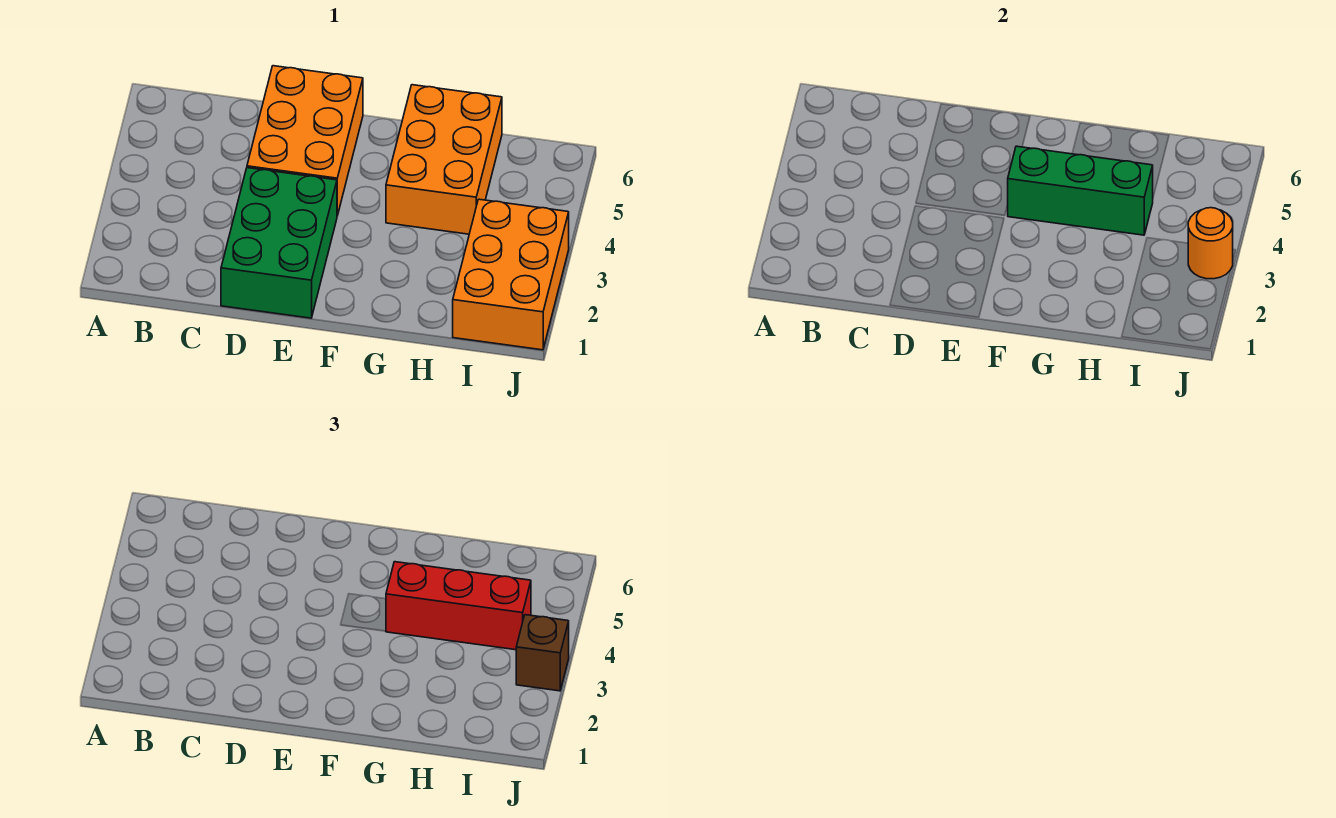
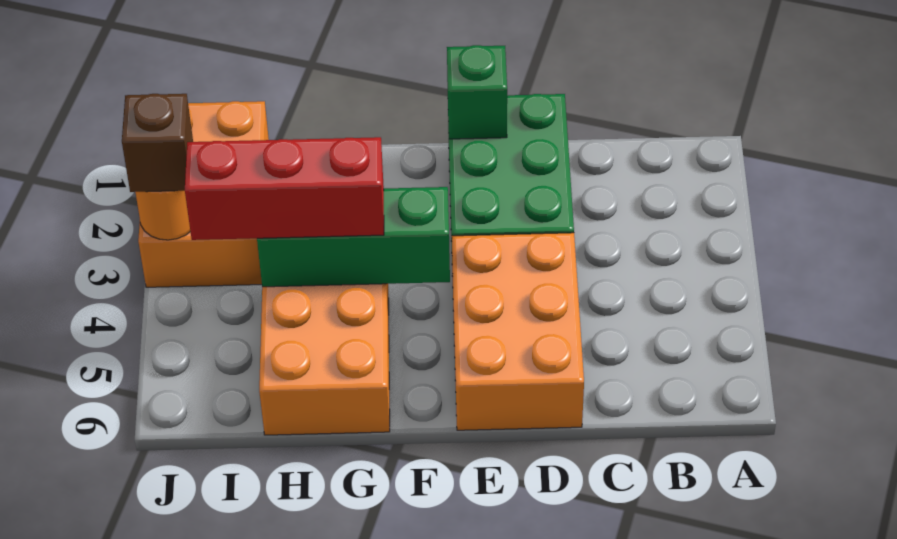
none -> green 1x1 brick [447,45,507,139]

